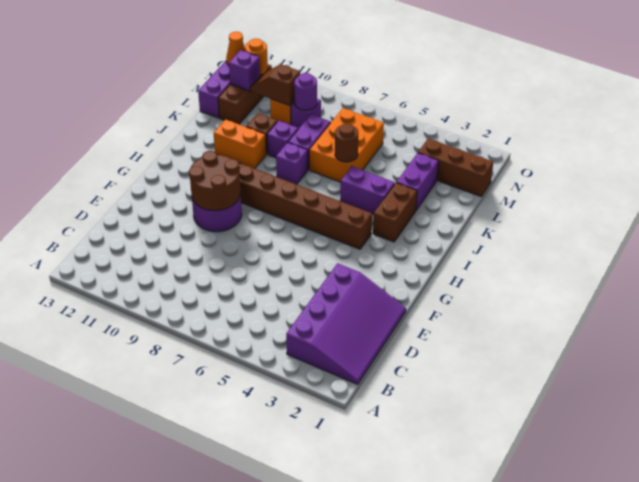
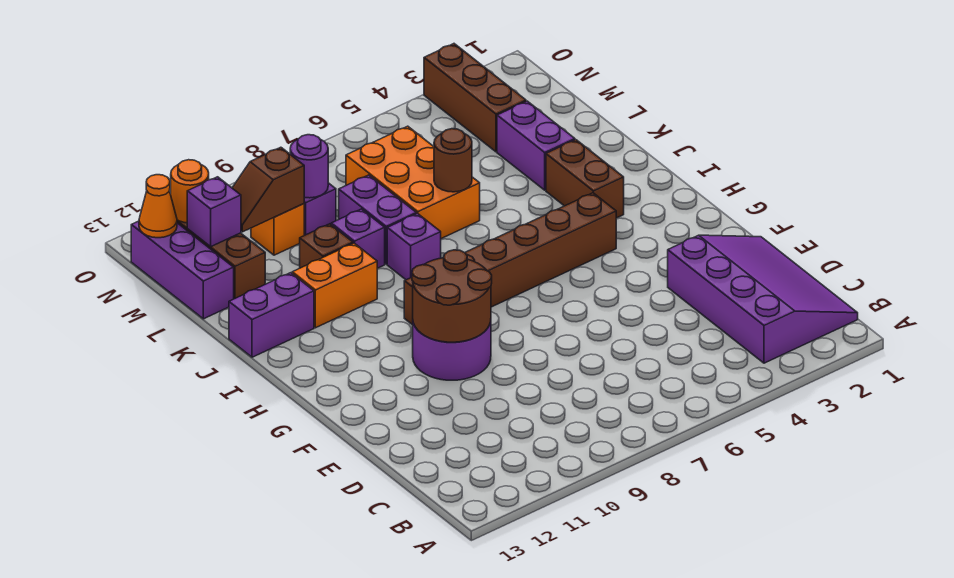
purple 1x2 brick [340,167,395,214] -> purple 1x2 brick moved to [229,273,314,357]
brown 1x3 brick [418,139,493,197] -> brown 1x3 brick turned to [424,44,526,152]

